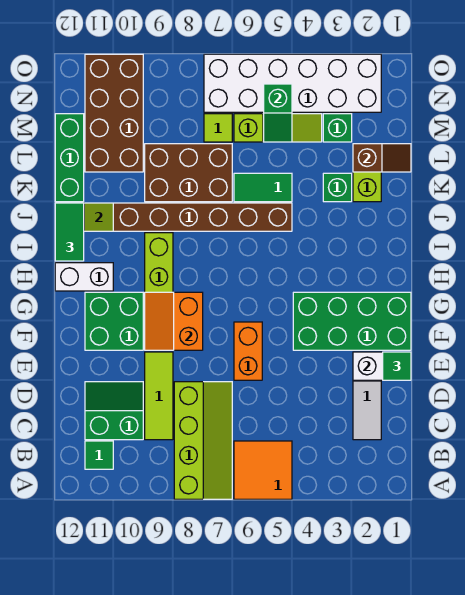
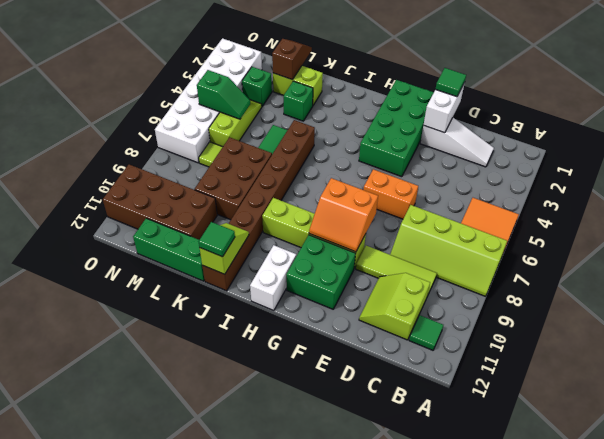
lime 2x4 slope [174,382,232,499] -> lime 2x4 slope turned to [390,205,507,296]
green 2x2 slope [85,382,143,440] -> lime 2x2 slope [359,273,430,340]
green 1x2 tile [55,203,84,261] -> green 1x1 tile [199,222,235,257]

